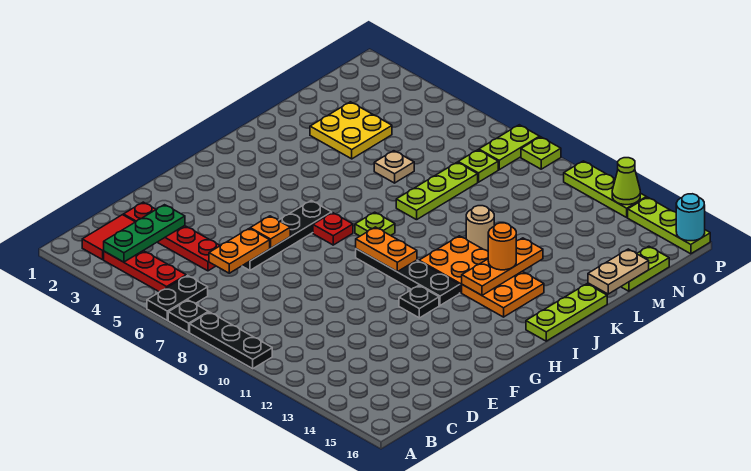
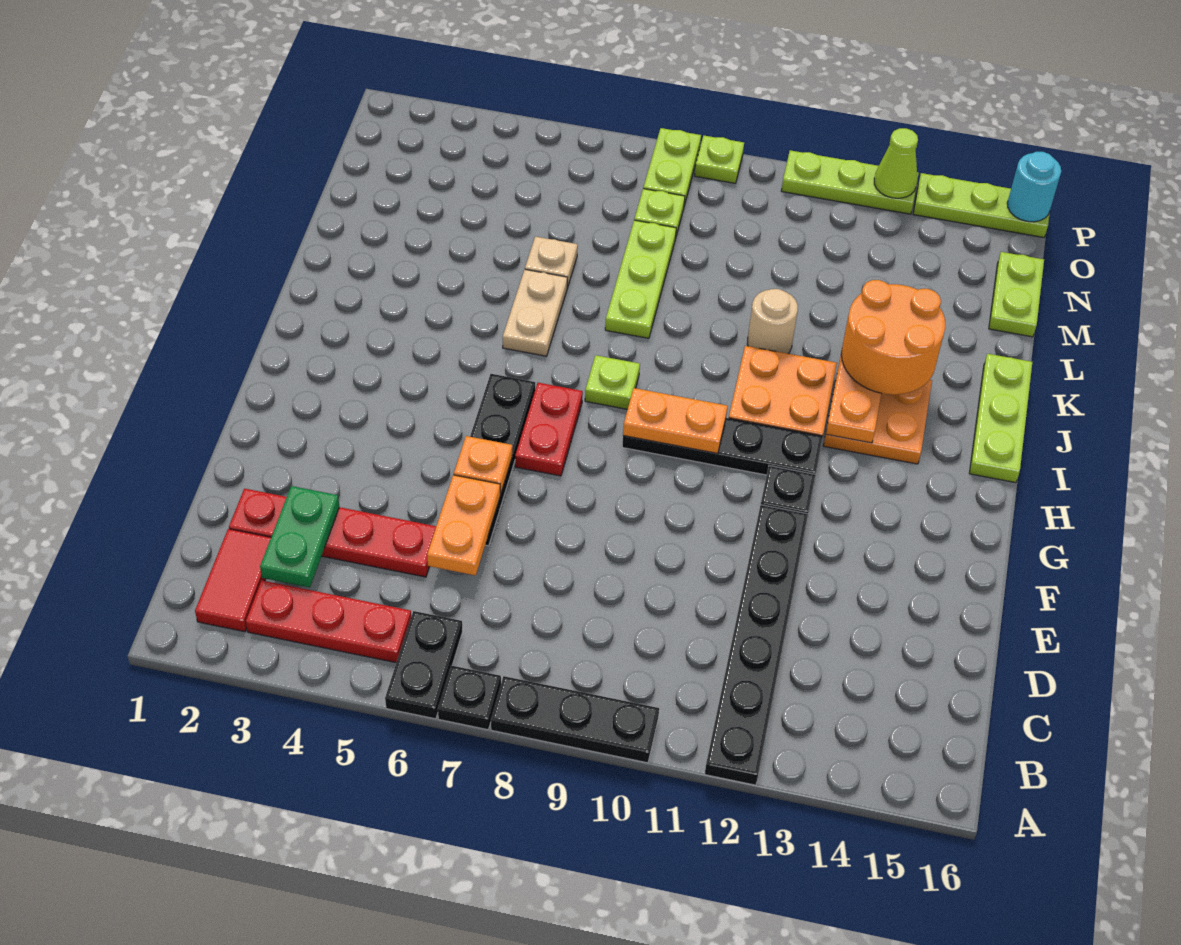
none -> black 1x6 plate [705,505,808,785]
green 1x3 plate [104,205,185,262] -> green 1x2 plate [260,486,339,587]
red 1x1 plate [313,213,353,245] -> red 1x2 plate [515,383,583,476]
orange 1x1 round brick [488,223,516,270] -> orange 2x2 round brick [841,280,945,395]
yellow 2x2 plate [310,102,392,159] -> none
tan 1x2 plate [588,249,649,294] -> tan 1x2 plate moved to [503,270,567,356]

